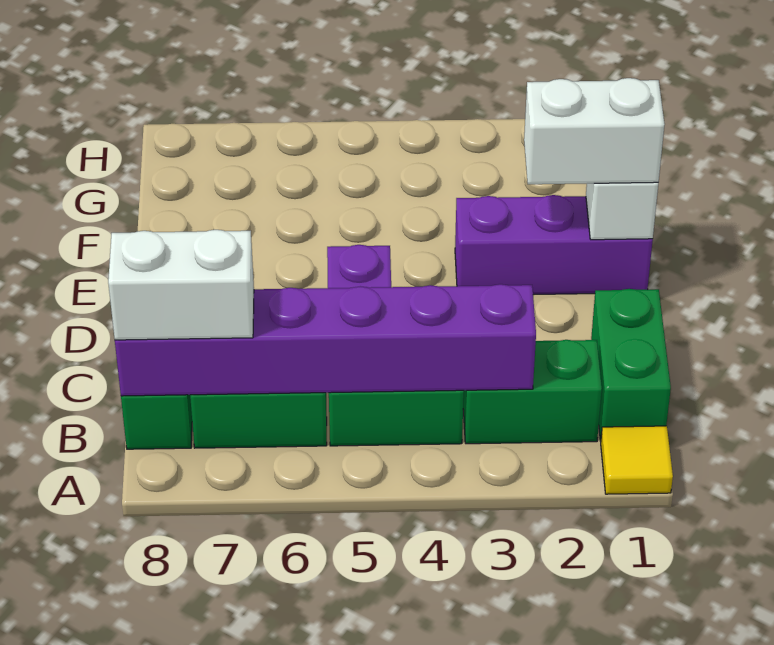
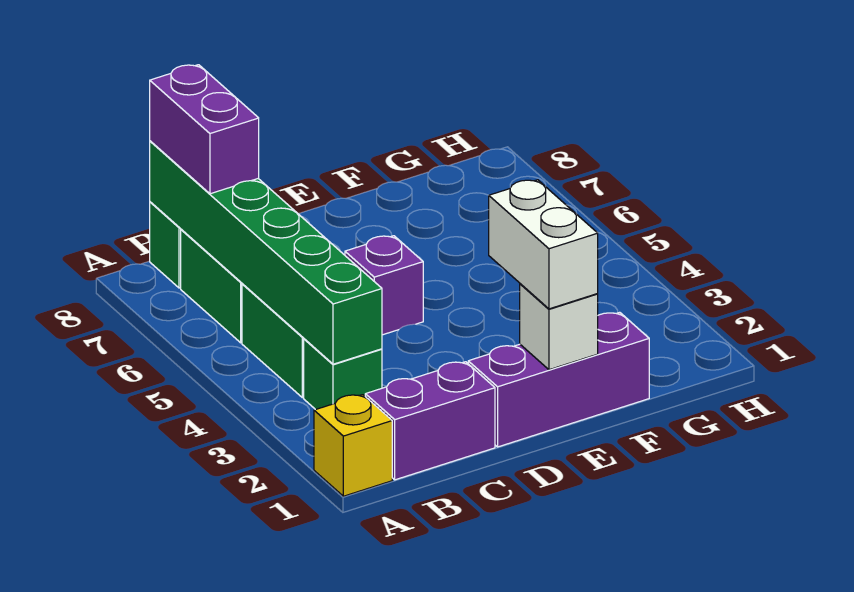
yellow 1x1 tile [601,426,673,494] -> yellow 1x1 brick [314,395,392,496]
green 1x2 brick [591,289,671,441] -> purple 1x2 brick [365,362,495,480]
green 1x2 brick [463,340,602,444] -> green 1x1 brick [304,339,382,410]
purple 1x6 brick [115,284,536,396] -> green 1x6 brick [150,141,382,364]
white 1x2 brick [108,230,254,340] -> purple 1x2 brick [150,65,259,194]
purple 1x3 brick [455,195,653,295] -> purple 1x3 brick turned to [468,312,649,447]

